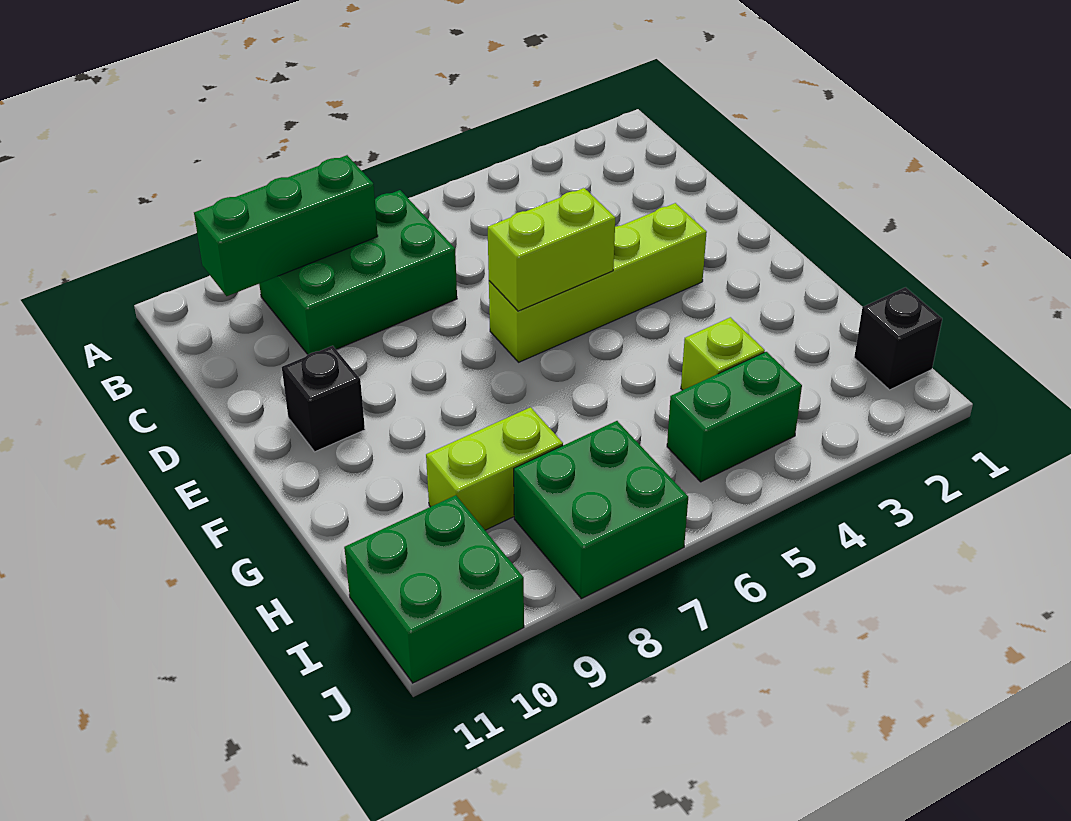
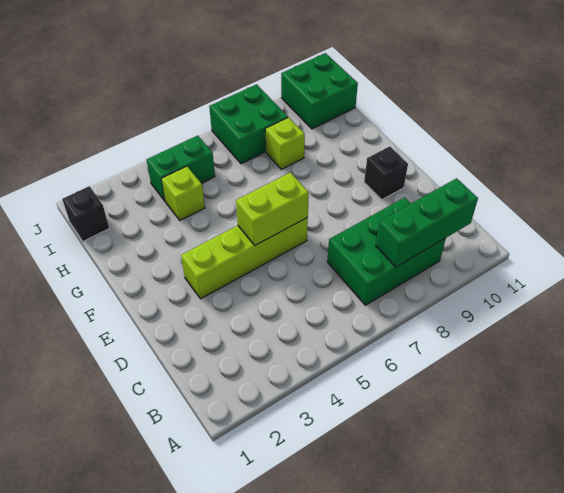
lime 1x2 brick [426,407,563,530] -> lime 1x1 brick [265,117,305,169]

